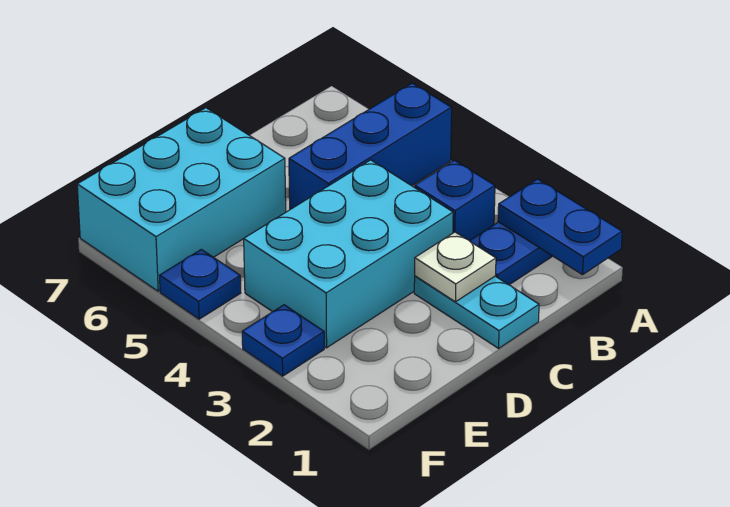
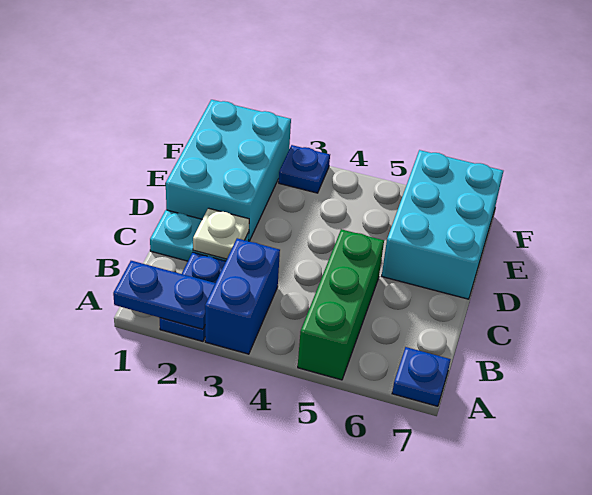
blue 1x3 brick [289,83,452,209] -> green 1x3 brick [298,229,384,380]
blue 1x1 brick [415,160,495,241] -> blue 1x2 brick [205,238,280,354]
cyan 2x3 brick [244,160,453,348] -> cyan 2x3 brick moved to [166,100,291,241]
blue 1x1 plate [160,249,241,319] -> blue 1x1 plate moved to [392,347,451,406]

